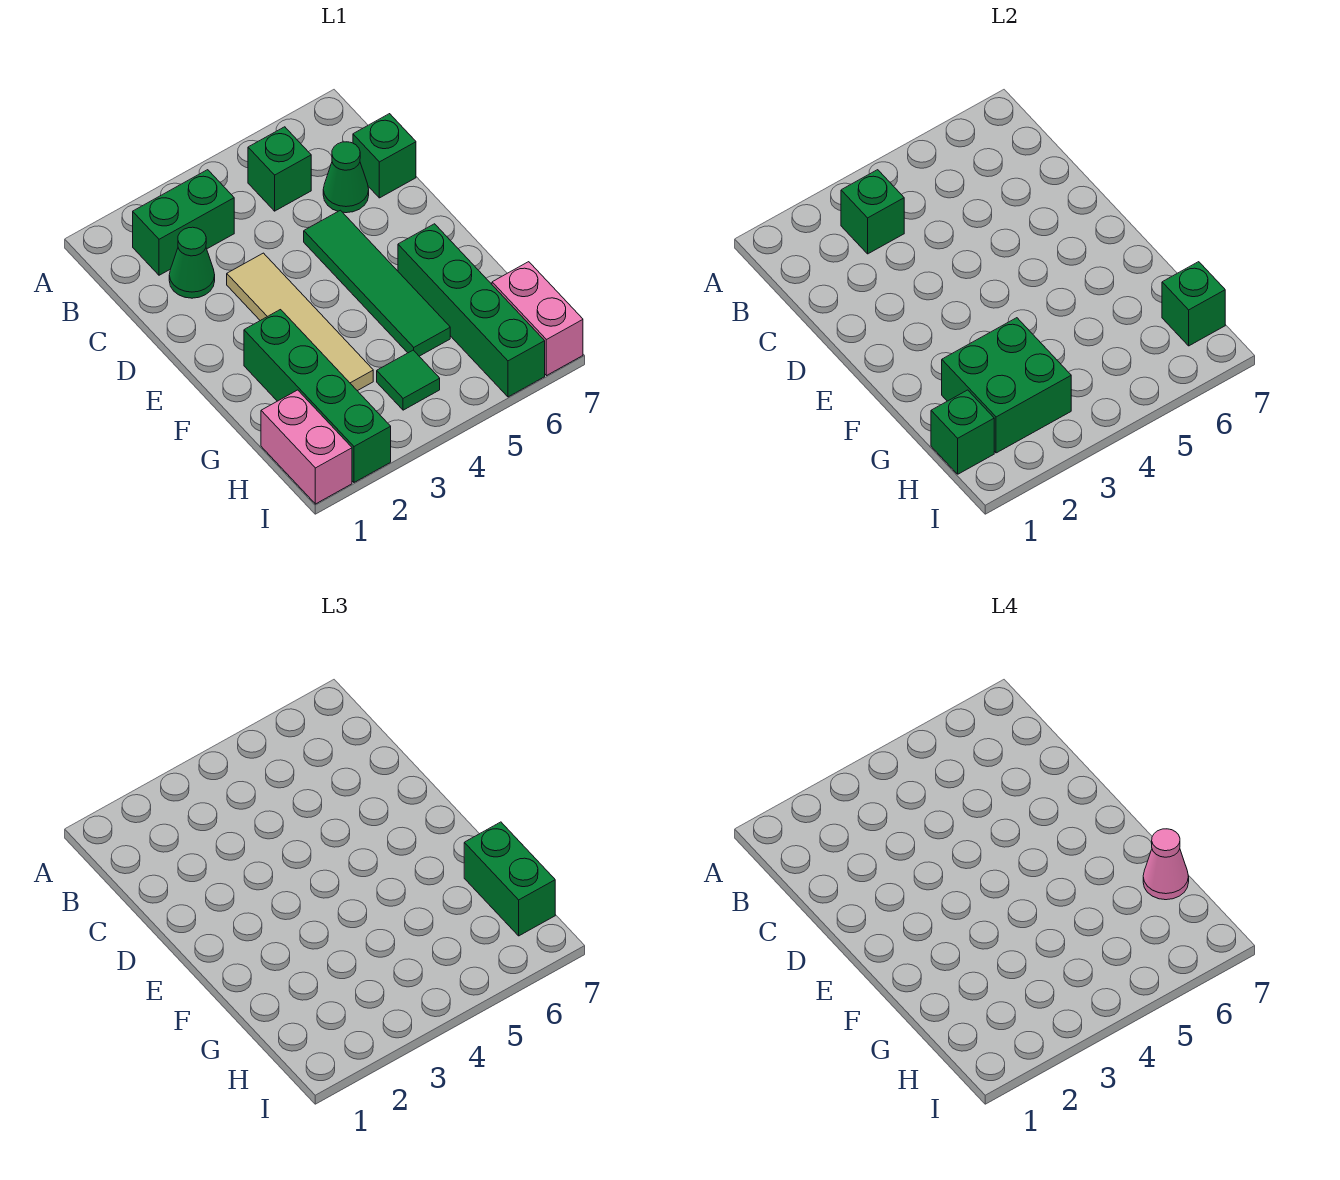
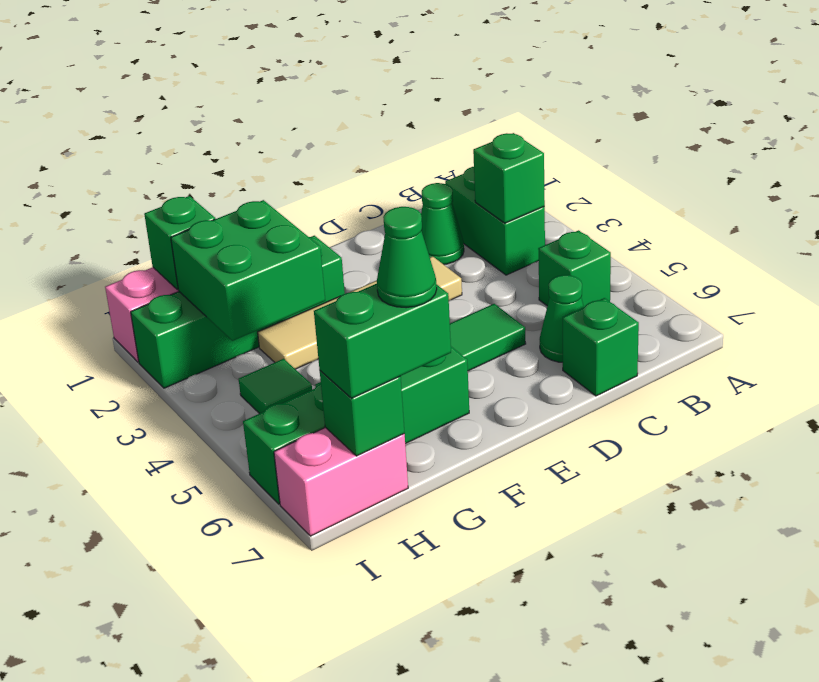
pink 1x1 cone [1143,829,1189,900] -> green 1x1 cone [377,207,437,308]

